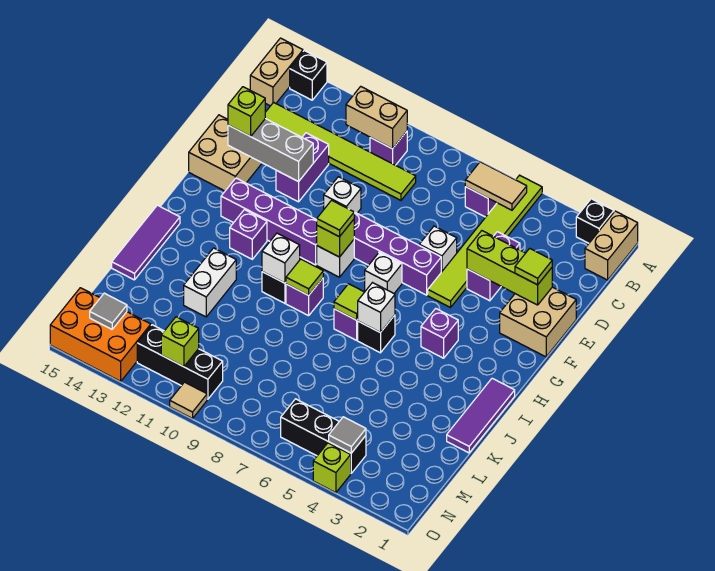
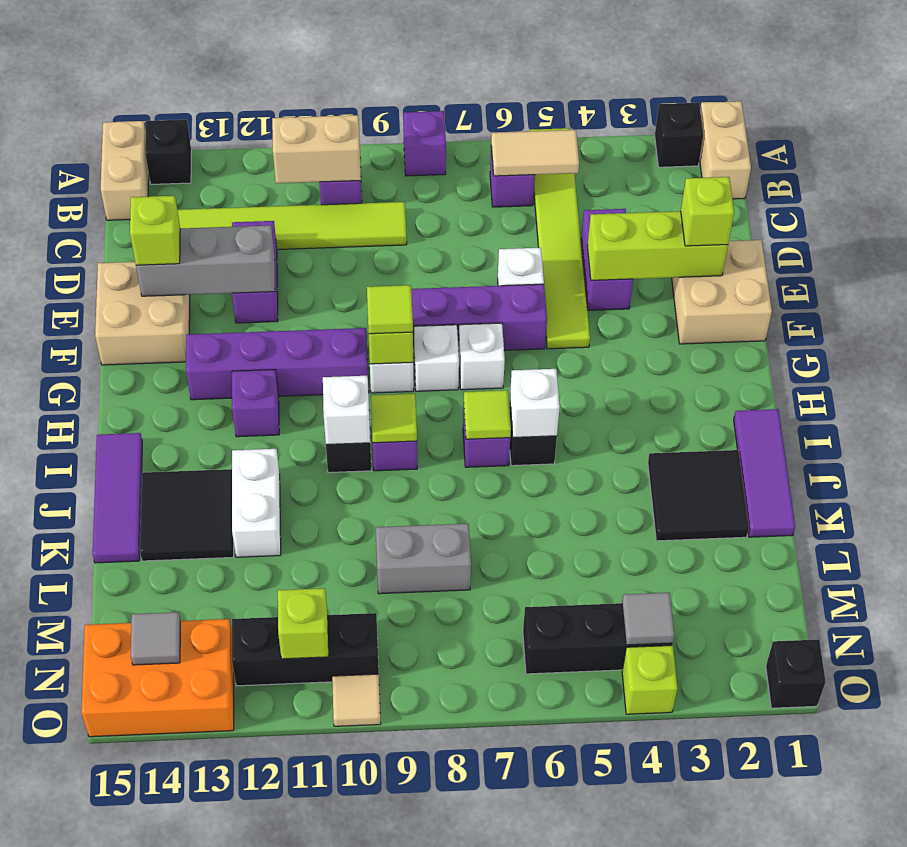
lime 1x1 tile [515,248,552,285] -> lime 1x1 brick [681,177,734,246]
white 1x1 brick [324,177,361,213] -> white 1x1 brick moved to [414,325,459,391]
purple 1x1 brick [421,309,458,358] -> purple 1x1 brick moved to [403,111,446,176]
none -> black 2x2 tile [648,450,749,541]
none -> black 2x2 tile [140,469,234,561]
none -> grey 1x2 brick [376,524,471,594]
none -> black 1x1 brick [766,639,826,708]

